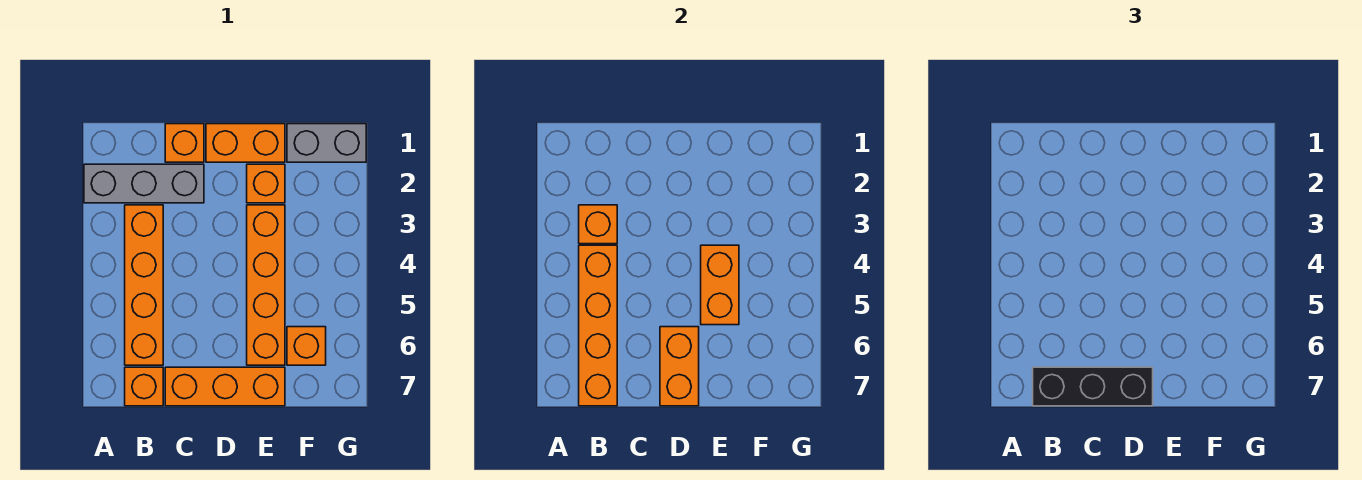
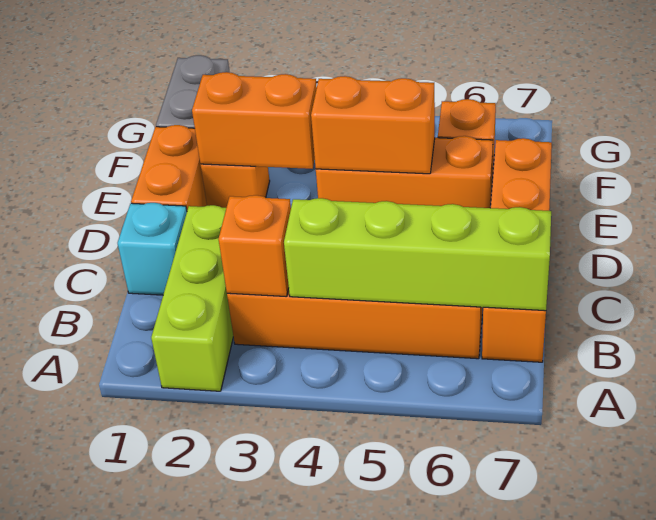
grey 1x3 brick [84,164,204,203] -> lime 1x3 brick [151,205,233,391]
orange 1x4 brick [579,245,617,406] -> lime 1x4 brick [284,198,551,311]
black 1x3 brick [1033,367,1153,406] -> none
orange 1x1 brick [165,124,204,162] -> cyan 1x1 brick [118,203,187,295]
orange 1x2 brick [660,327,699,406] -> orange 1x2 brick moved to [192,72,317,169]
orange 1x4 brick [247,205,285,365] -> orange 1x3 brick [316,136,493,208]

